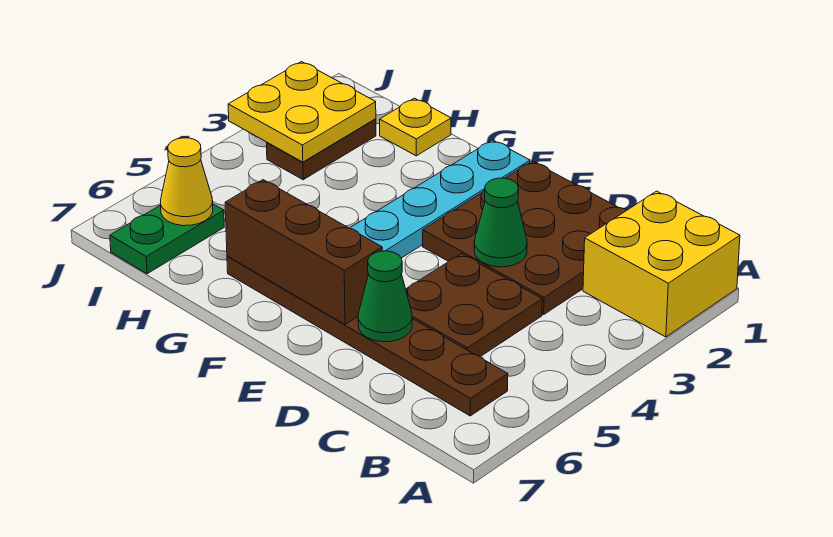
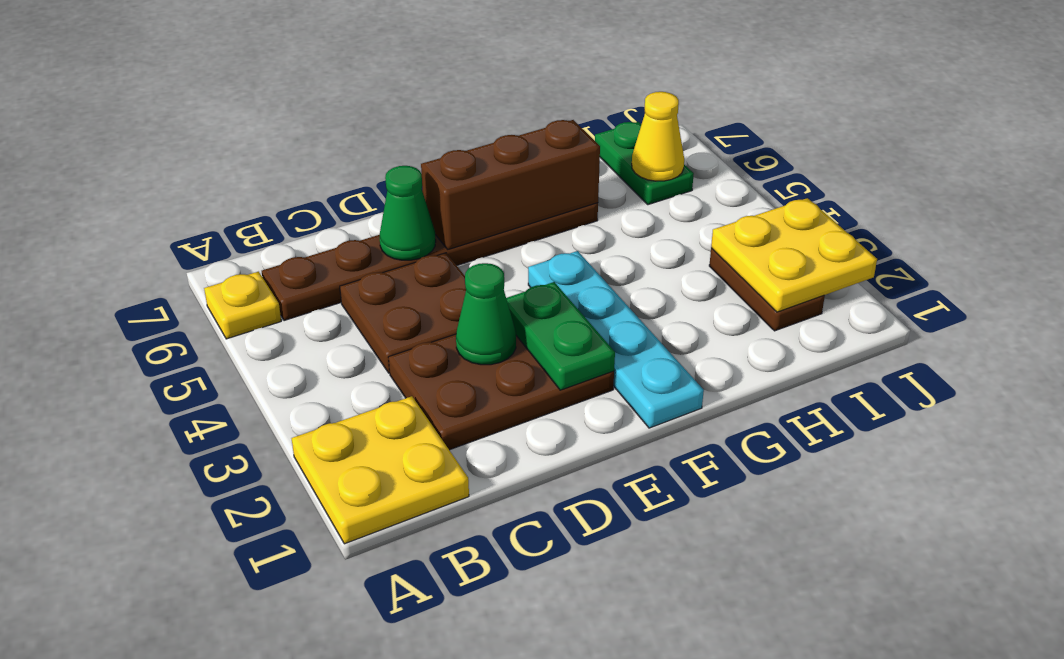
yellow 2x2 brick [583,191,740,337] -> yellow 2x2 plate [291,396,469,544]
brown 3x3 plate [423,161,627,315] -> brown 2x3 plate [388,334,614,450]
none -> green 1x2 plate [506,282,615,390]
yellow 1x1 plate [380,98,451,156] -> yellow 1x1 plate moved to [204,272,281,339]

